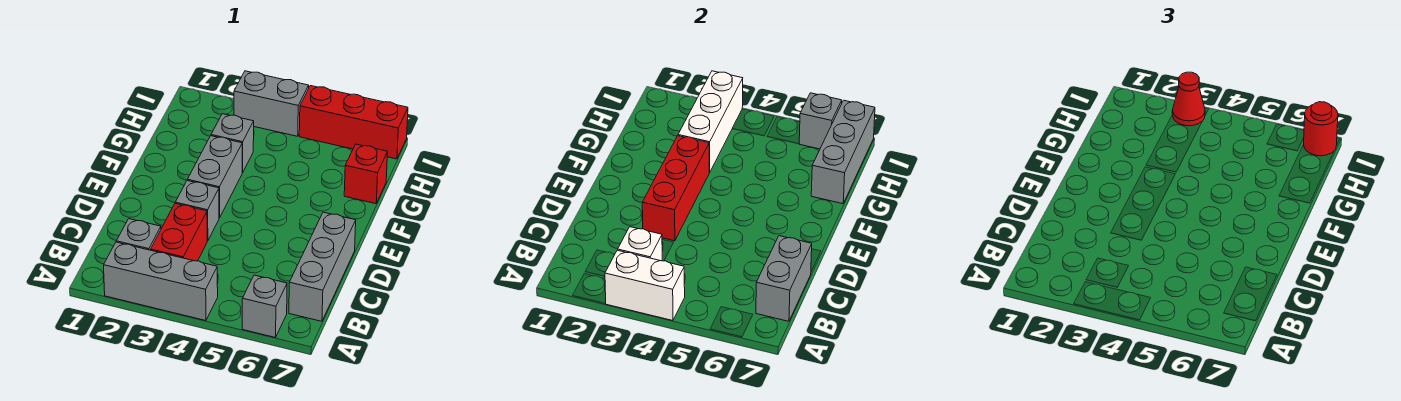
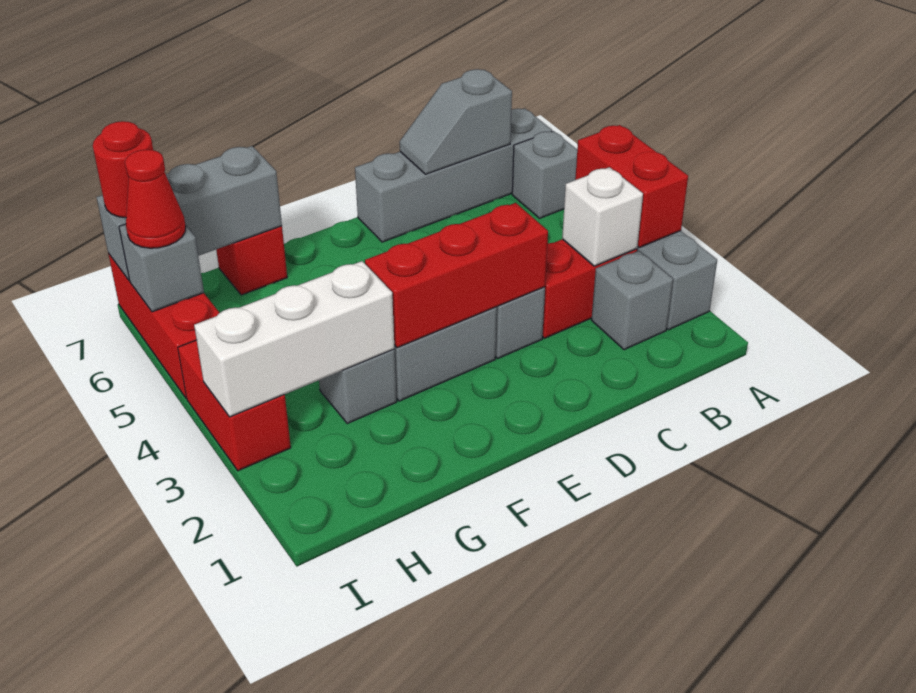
white 1x2 brick [605,250,685,321] -> red 1x2 brick [575,125,688,248]
grey 1x3 brick [289,212,356,321] -> grey 1x4 brick [355,108,552,242]
grey 1x2 brick [756,236,812,321] -> grey 1x2 slope [400,69,512,174]
grey 1x2 brick [234,71,309,136] -> red 1x2 brick [178,340,291,471]
red 1x1 cone [1172,72,1205,126] -> red 1x1 cone moved to [125,150,186,248]

